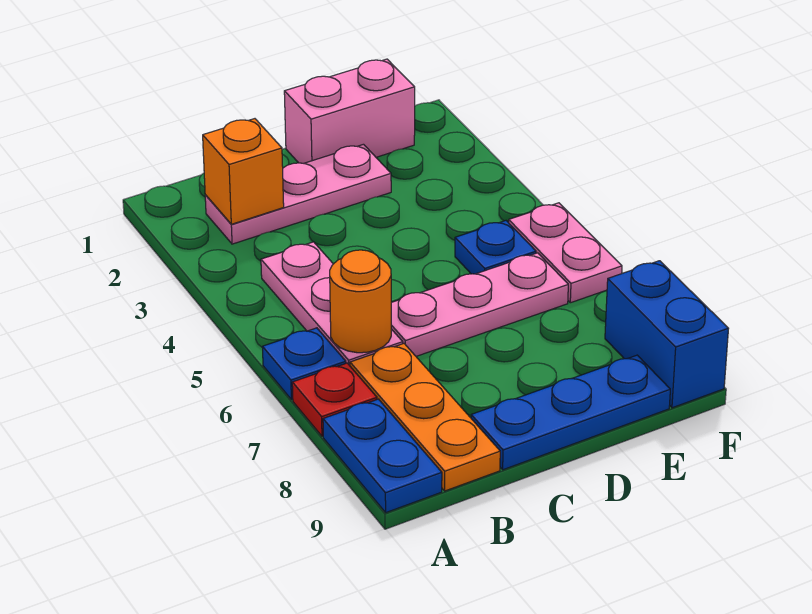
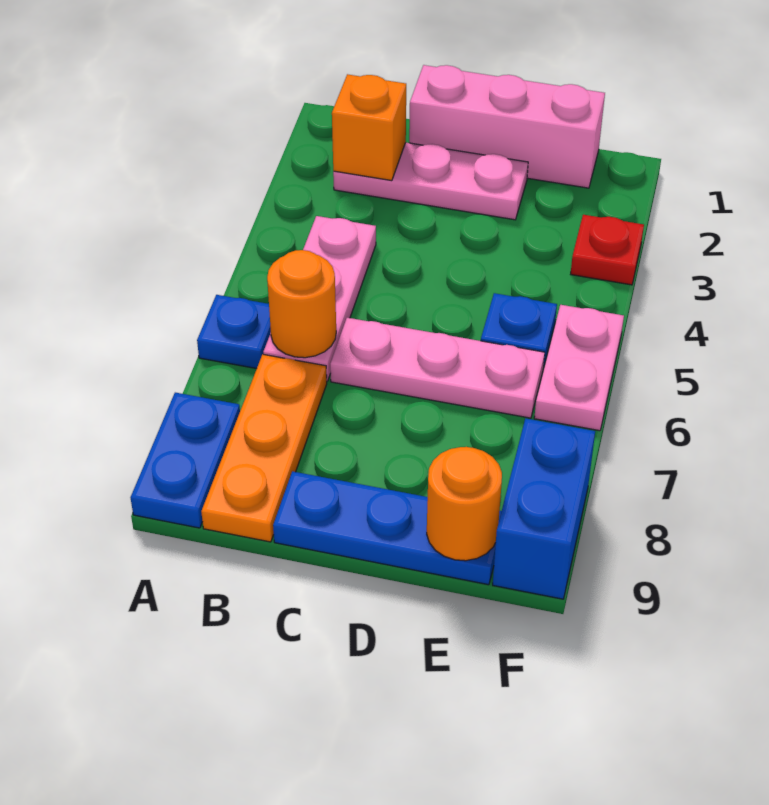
red 1x1 plate [292,363,377,436] -> red 1x1 plate moved to [571,215,644,285]
pink 1x2 brick [284,59,415,163] -> pink 1x3 brick [409,65,605,188]
none -> orange 1x1 round brick [427,447,502,561]

